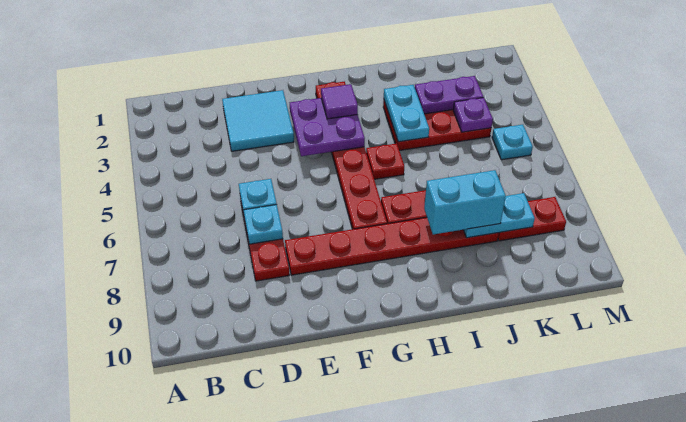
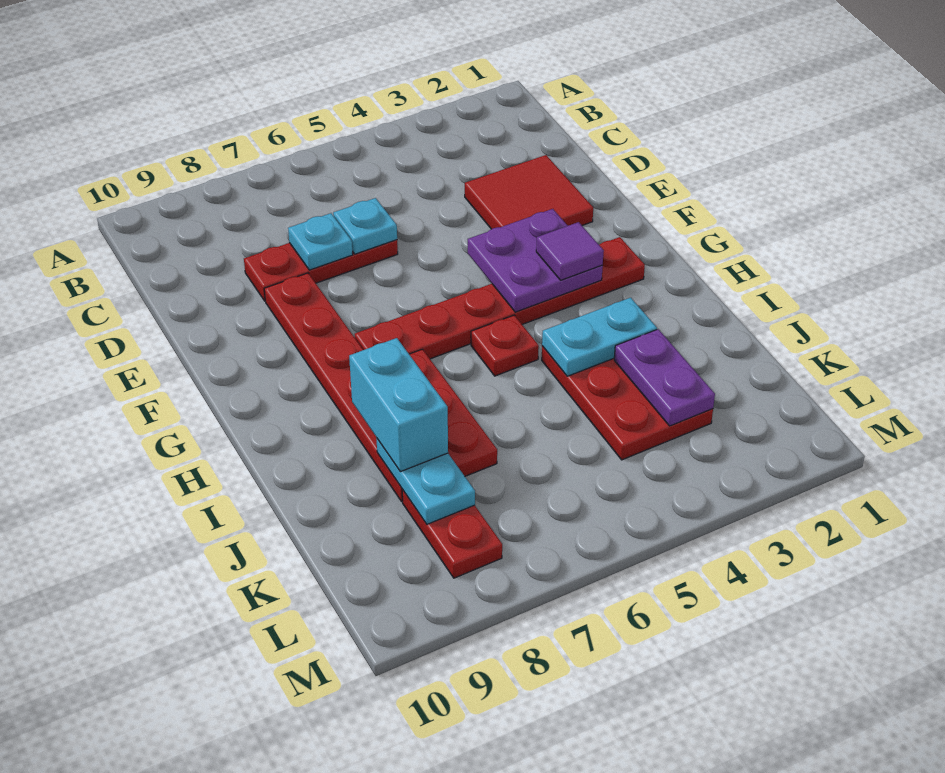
cyan 2x2 tile [222,90,294,151] -> red 2x2 tile [465,155,593,229]
purple 1x1 plate [453,97,493,132] -> none
cyan 1x1 plate [492,125,533,160] -> none

